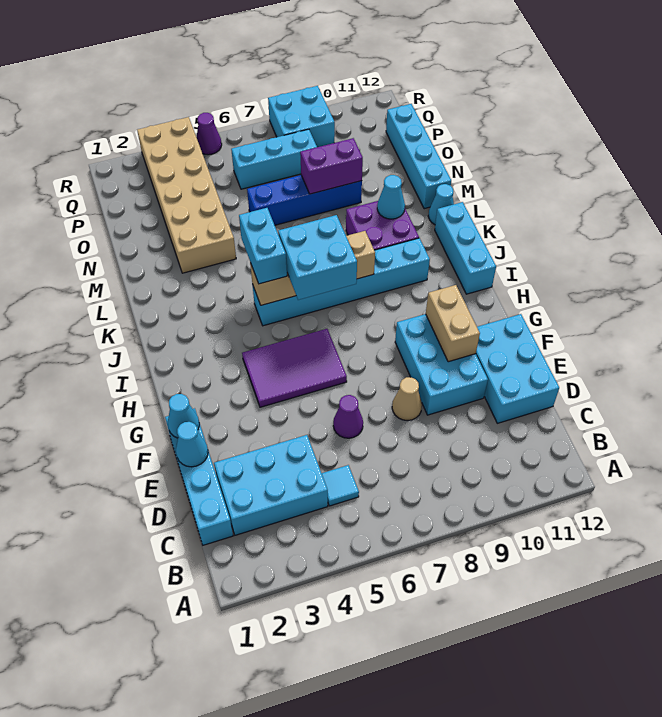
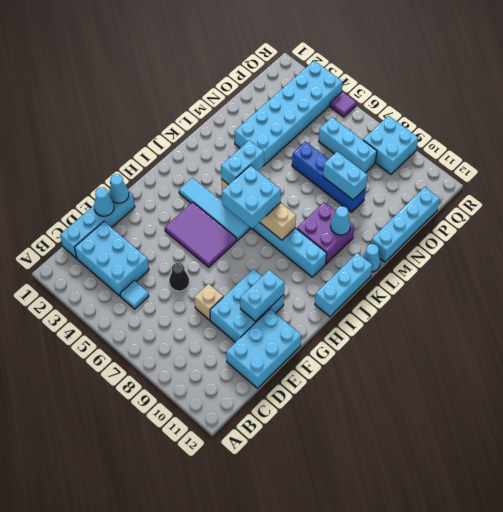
purple 1x1 cone [333,395,363,438] -> black 1x1 cone [169,263,189,291]
tan 1x1 cone [392,377,422,421] -> tan 1x1 brick [194,284,223,320]
tan 1x2 brick [426,285,480,362] -> cyan 1x2 brick [240,270,285,322]
none -> cyan 1x4 tile [179,178,251,241]
tan 2x6 brick [137,117,236,273] -> cyan 2x6 brick [235,61,343,166]
purple 1x2 brick [300,138,363,194] -> cyan 1x2 brick [323,152,368,200]
purple 1x1 cone [196,113,222,155] -> purple 1x1 tile [330,91,357,117]

